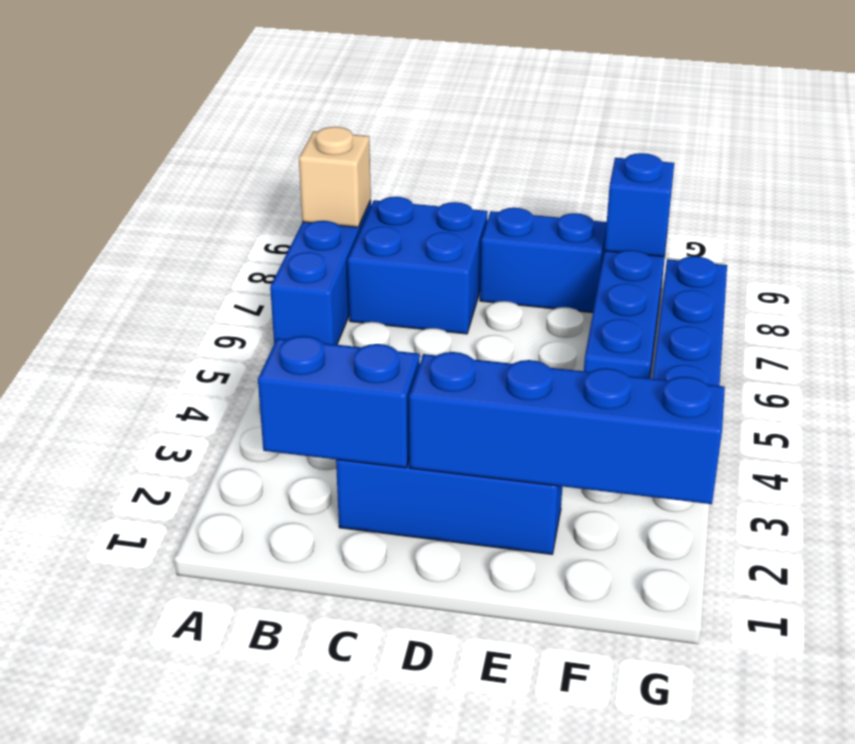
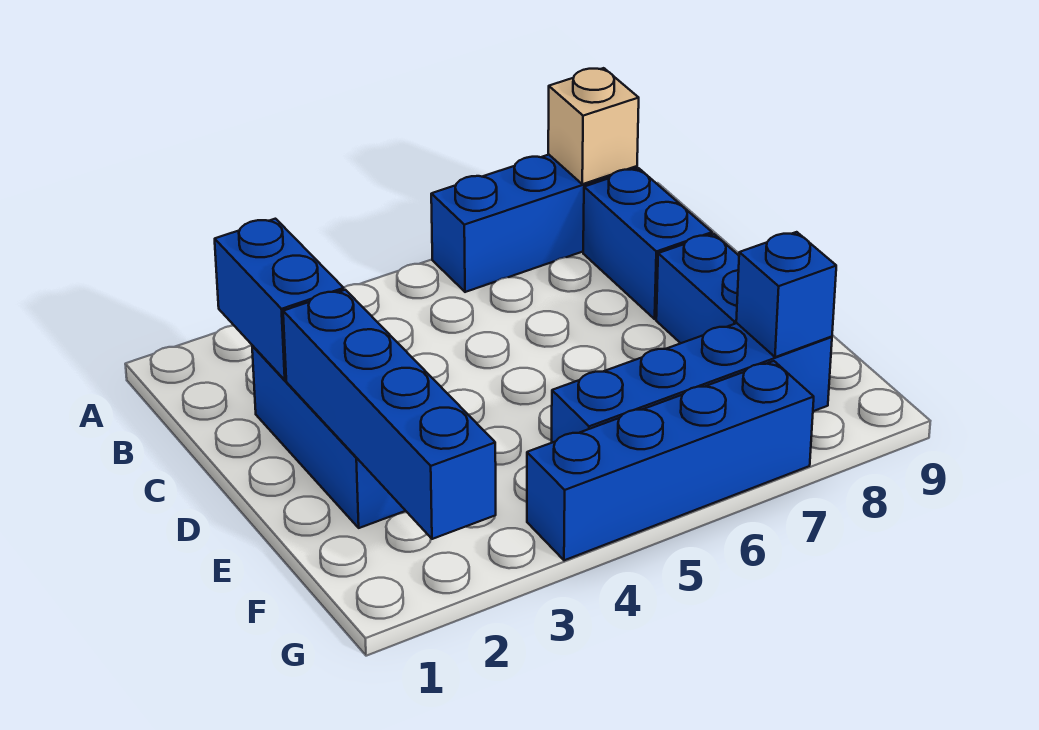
blue 2x2 brick [348,197,488,334] -> blue 1x2 brick [583,168,712,319]

